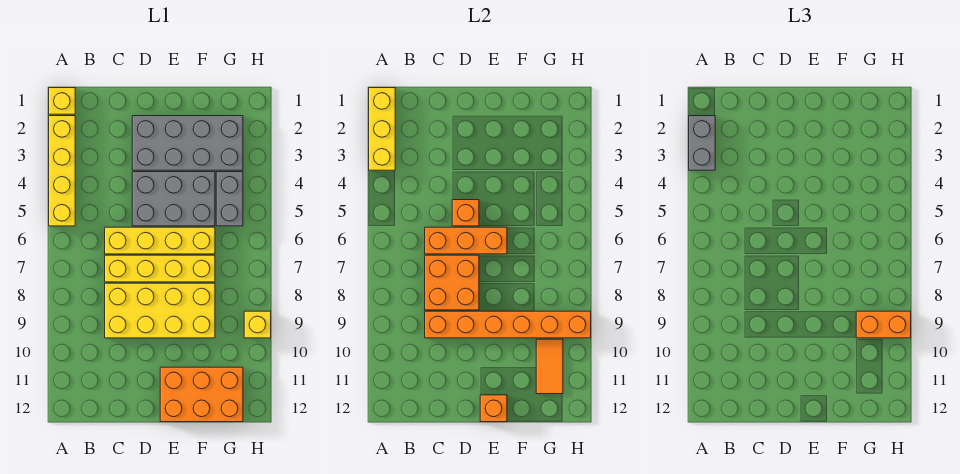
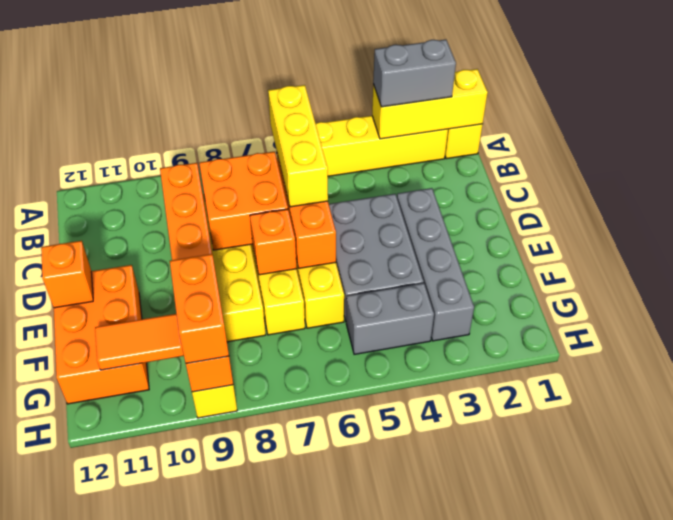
none -> yellow 1x3 brick [268,85,328,207]
grey 2x4 brick [132,116,243,170] -> grey 1x4 brick [397,188,474,341]
orange 1x1 brick [452,200,479,226] -> orange 1x1 brick moved to [250,209,297,275]

